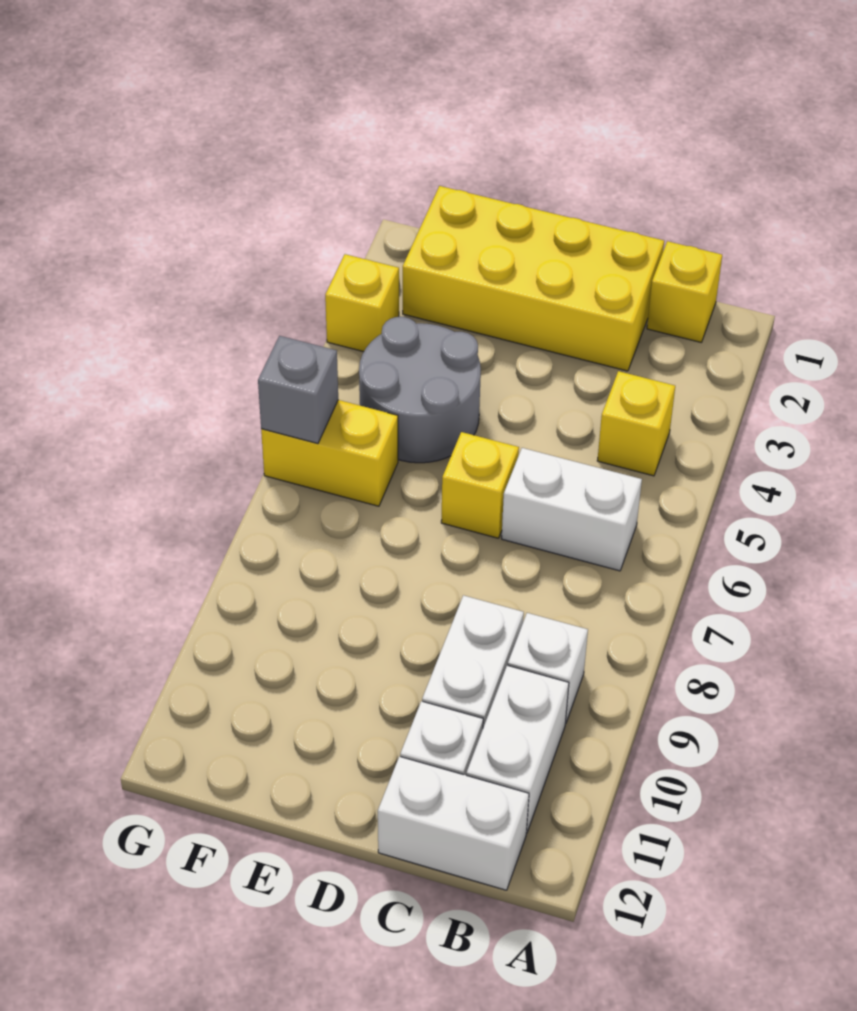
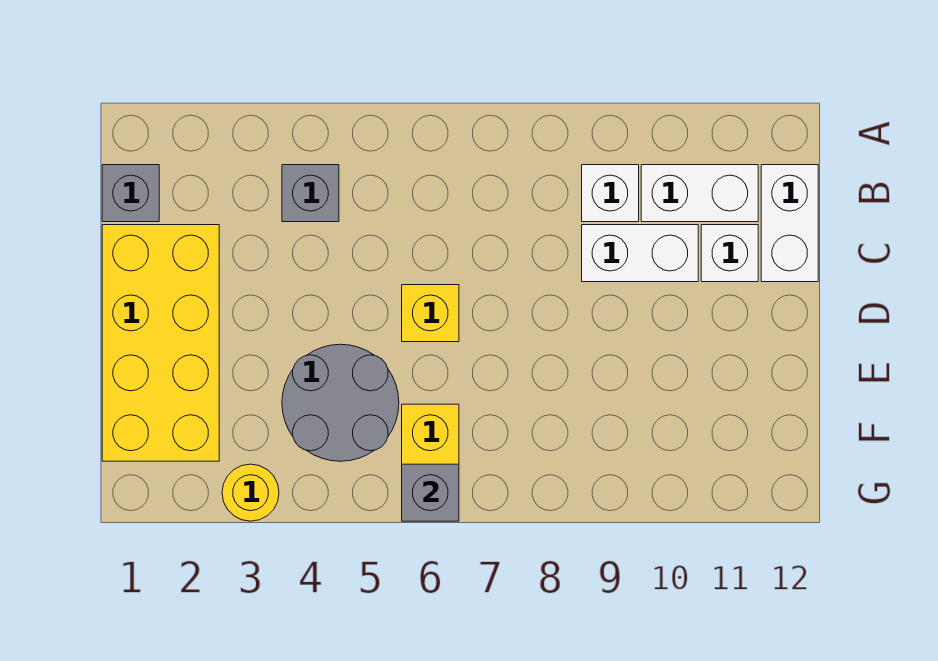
yellow 1x1 brick [647,241,722,342] -> grey 1x1 brick [102,165,159,222]
yellow 1x1 brick [597,371,675,476] -> grey 1x1 brick [282,165,339,222]
white 1x2 brick [502,448,642,571] -> none
yellow 1x1 brick [325,254,399,352] -> yellow 1x1 round brick [222,464,279,521]

